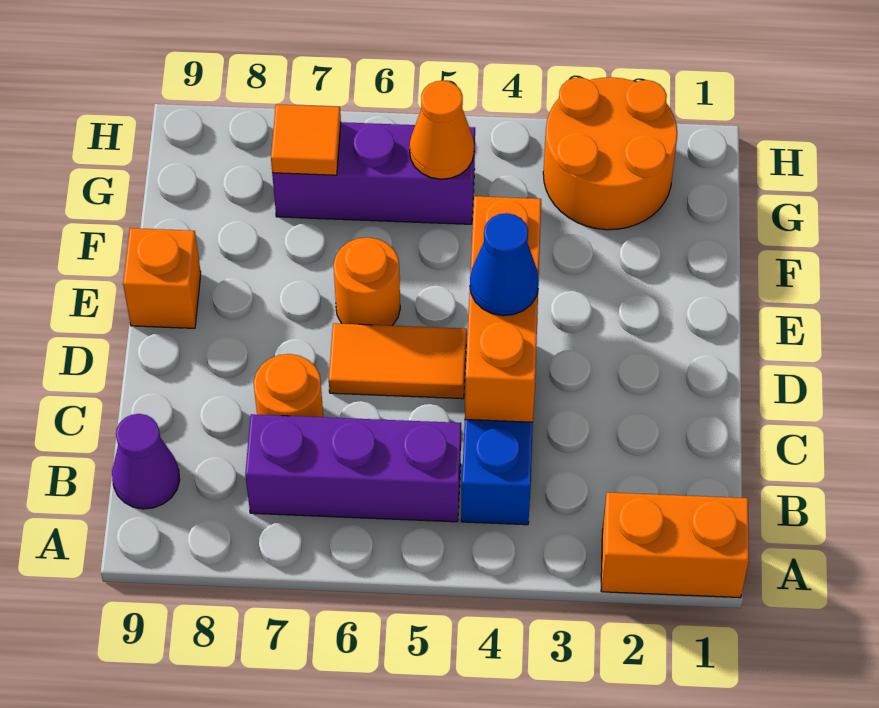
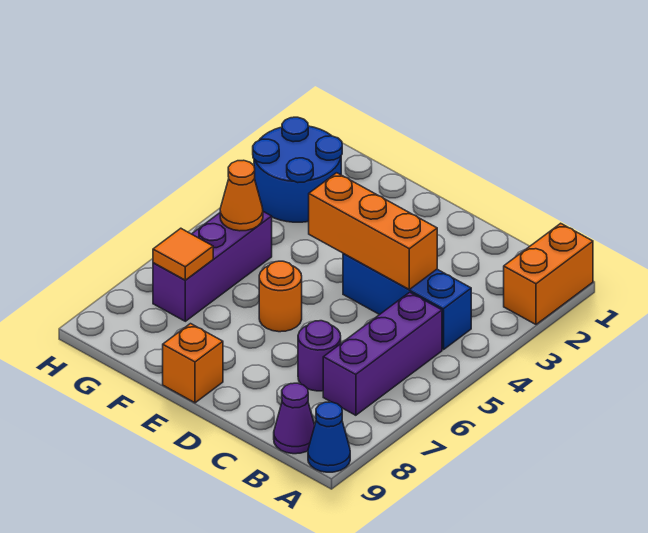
orange 1x1 round brick [254,354,323,417] -> purple 1x1 round brick [298,321,341,391]
blue 1x1 cone [470,213,539,316] -> blue 1x1 cone moved to [308,402,350,472]
orange 1x2 tile [329,323,467,399] -> none
orange 2x2 round brick [543,77,677,230] -> blue 2x2 round brick [253,117,342,222]

